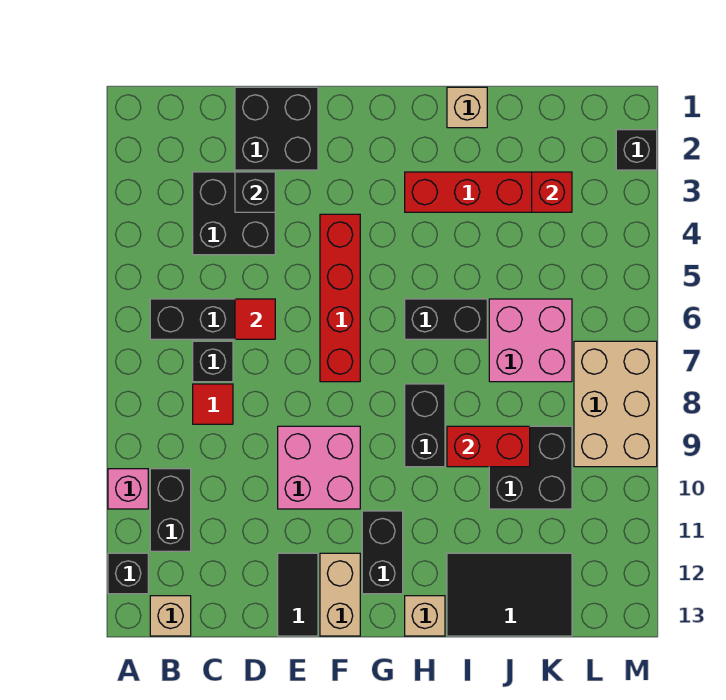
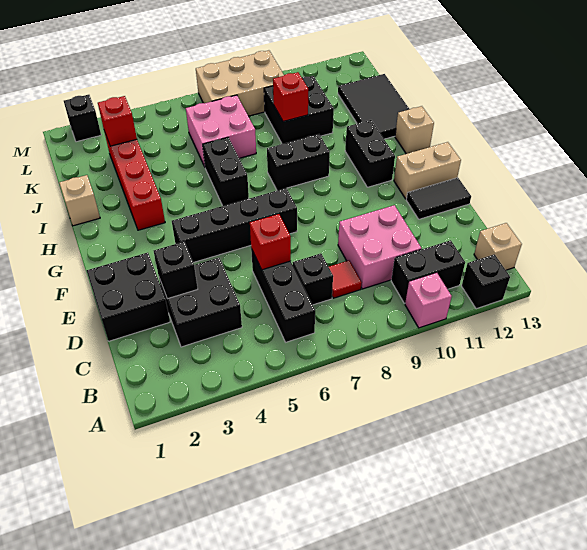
red 1x1 tile [235,299,275,339] -> red 1x1 brick [250,214,291,270]
pink 2x2 brick [278,426,360,509] -> pink 2x2 brick moved to [338,205,422,289]
red 1x4 brick [320,214,360,382] -> black 1x4 brick [172,188,297,263]
black 1x2 brick [362,511,403,594] -> black 1x2 brick turned to [345,120,395,187]
red 1x2 brick [447,426,530,467] -> red 1x1 brick [273,72,308,122]

